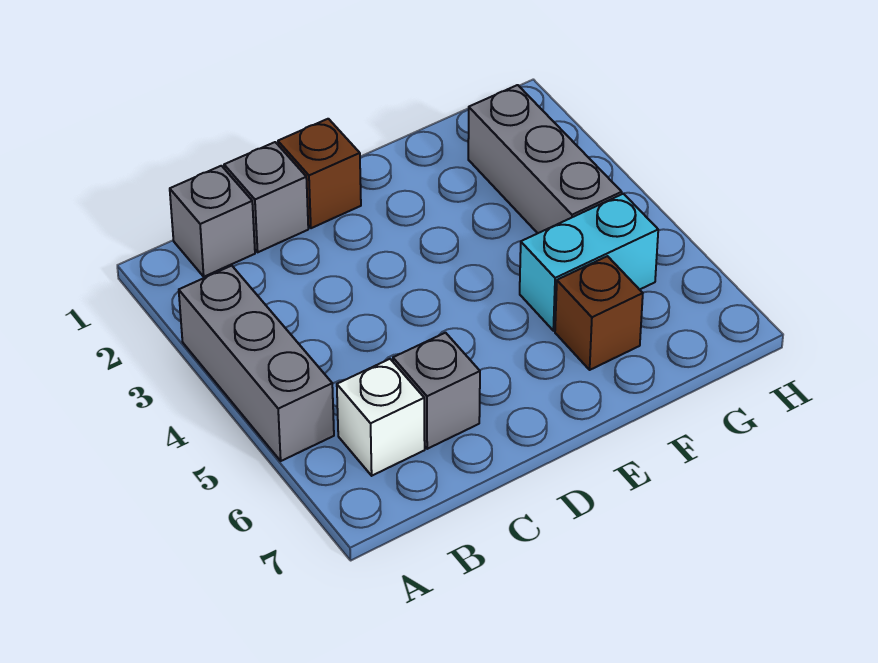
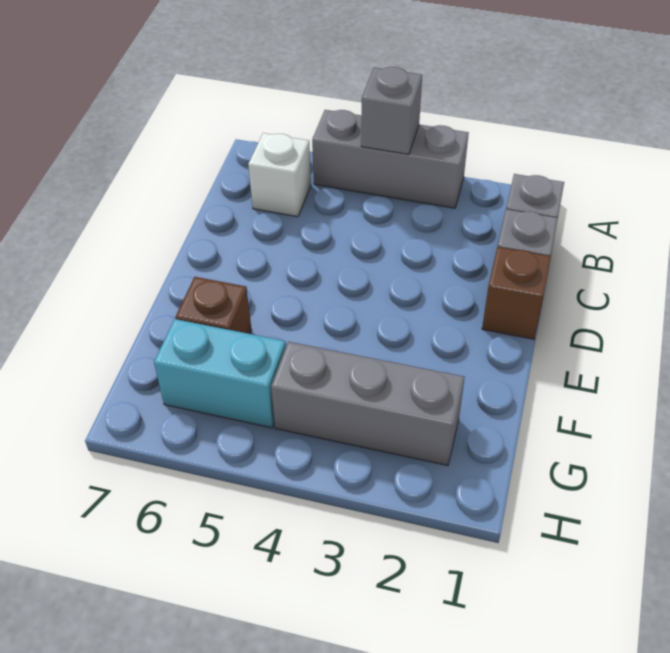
grey 1x1 brick [393,333,480,449] -> grey 1x1 brick moved to [361,67,422,154]
cyan 1x2 brick [520,194,658,331] -> cyan 1x2 brick turned to [154,319,286,428]

